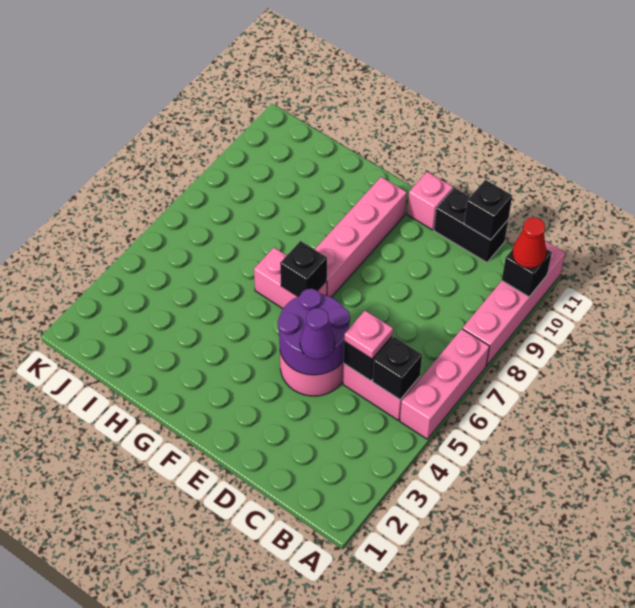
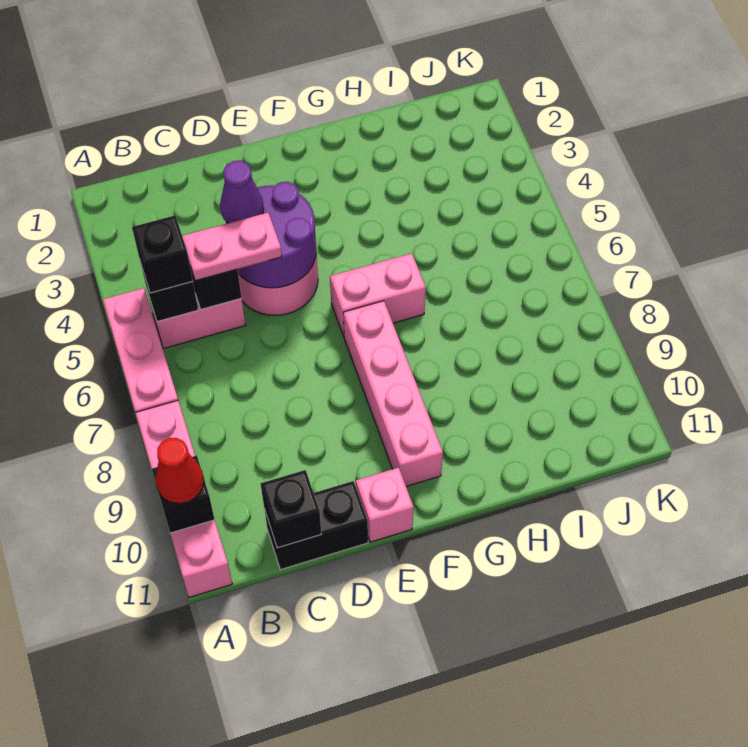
pink 1x1 plate [344,311,393,359] -> pink 1x2 plate [182,213,282,281]
black 1x1 brick [280,241,327,297] -> black 1x1 brick moved to [132,215,193,293]

